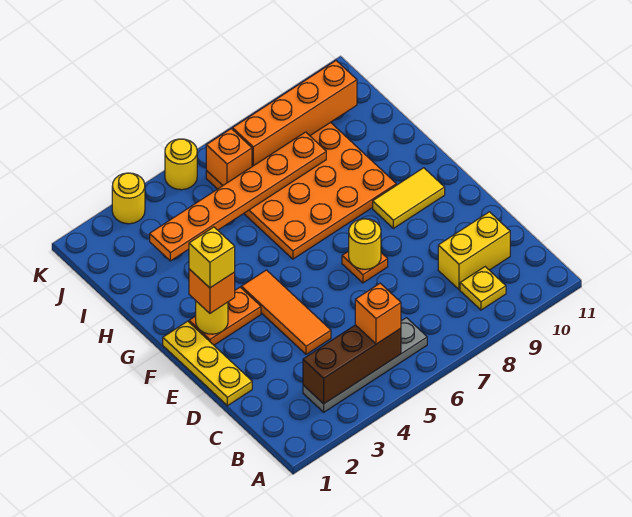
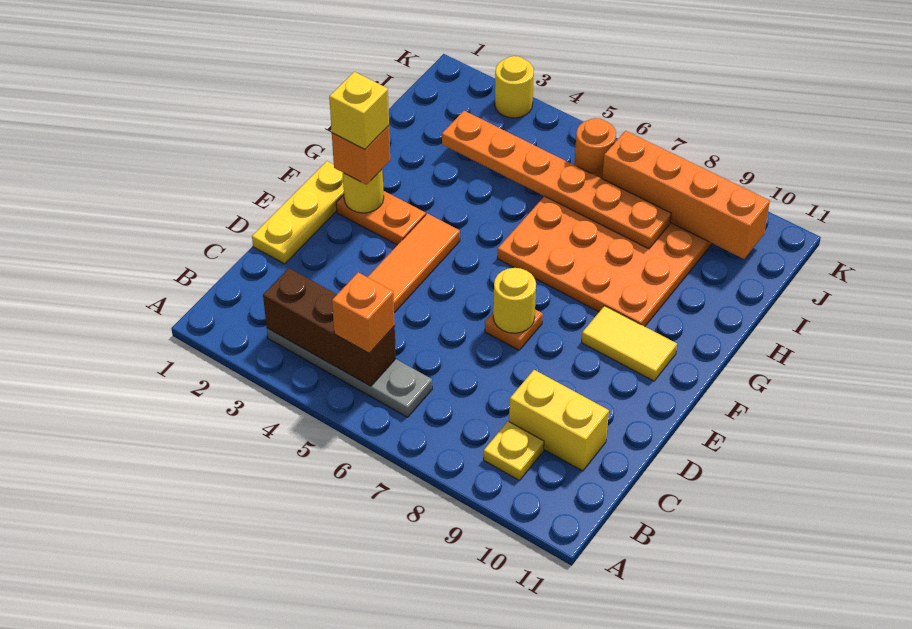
orange 1x1 brick [206,129,252,186] -> orange 1x1 round brick [574,118,616,179]
yellow 1x1 round brick [165,139,197,190] -> none

